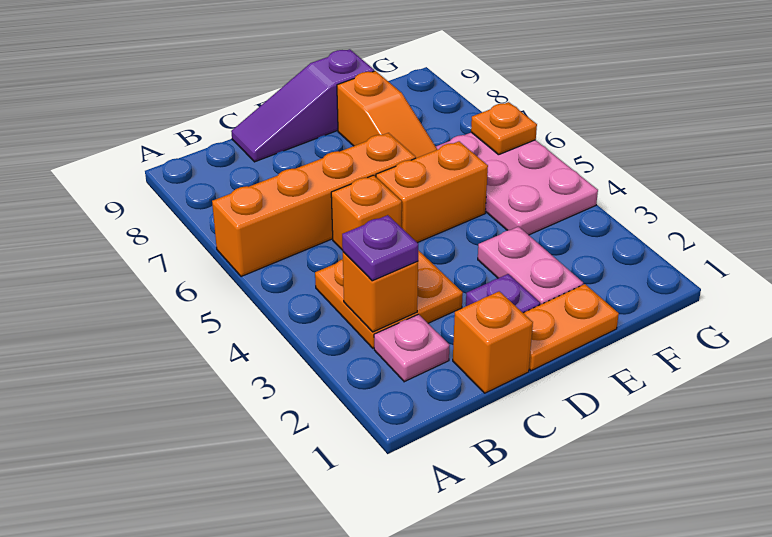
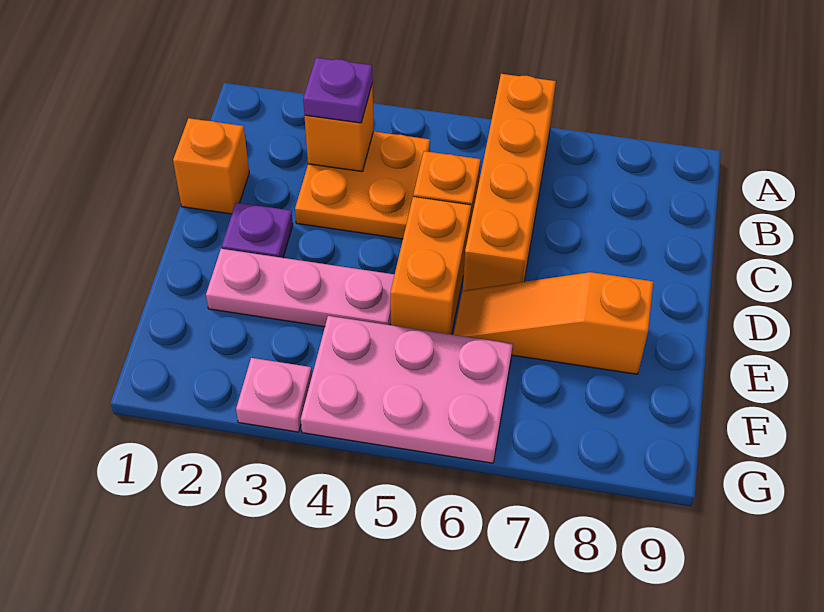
pink 1x1 plate [374,314,450,382] -> pink 1x1 plate moved to [236,358,312,432]
purple 1x3 slope [231,49,374,162] -> none
orange 1x2 plate [524,284,619,371] -> none
pink 1x2 plate [478,227,583,305] -> pink 1x3 plate [206,249,395,327]
orange 1x1 plate [471,102,537,155] -> none

